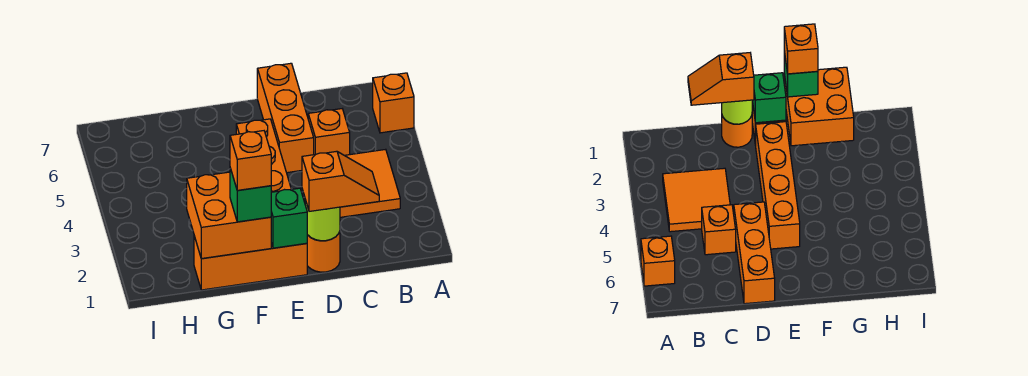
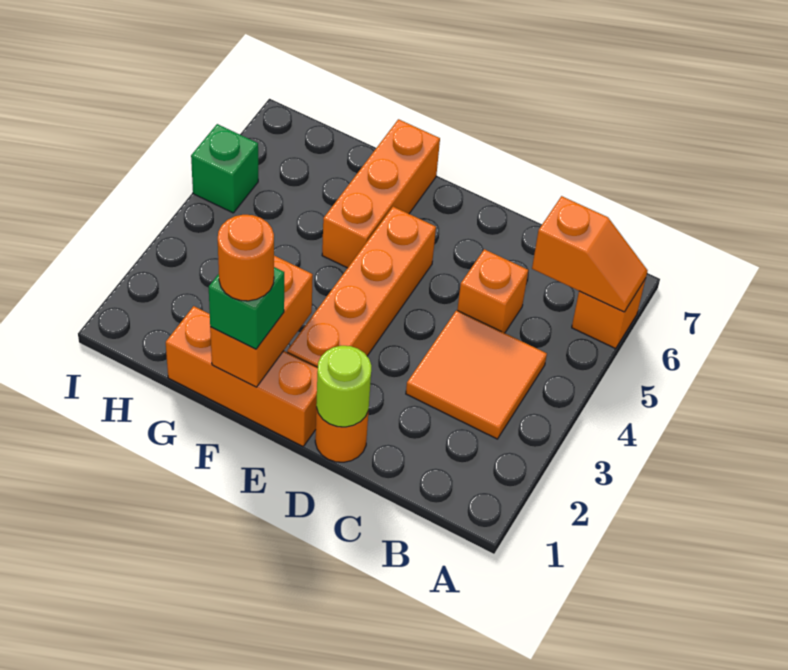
orange 1x2 slope [302,151,379,211] -> orange 1x2 slope moved to [532,196,648,312]
orange 1x3 brick [257,63,314,173] -> orange 1x3 brick moved to [322,119,440,268]
green 1x1 brick [271,188,307,248] -> green 1x1 brick moved to [191,124,258,213]
orange 2x2 brick [187,172,271,259] -> orange 1x2 brick [210,256,313,387]
orange 1x1 brick [230,131,271,190] -> orange 1x1 round brick [218,215,274,301]

